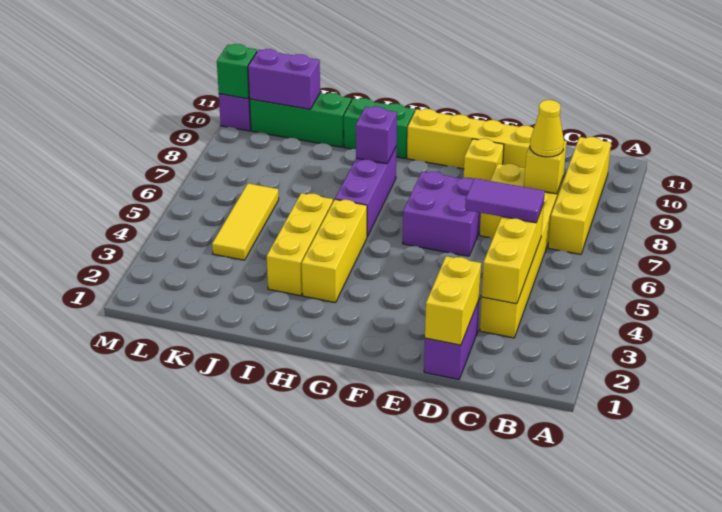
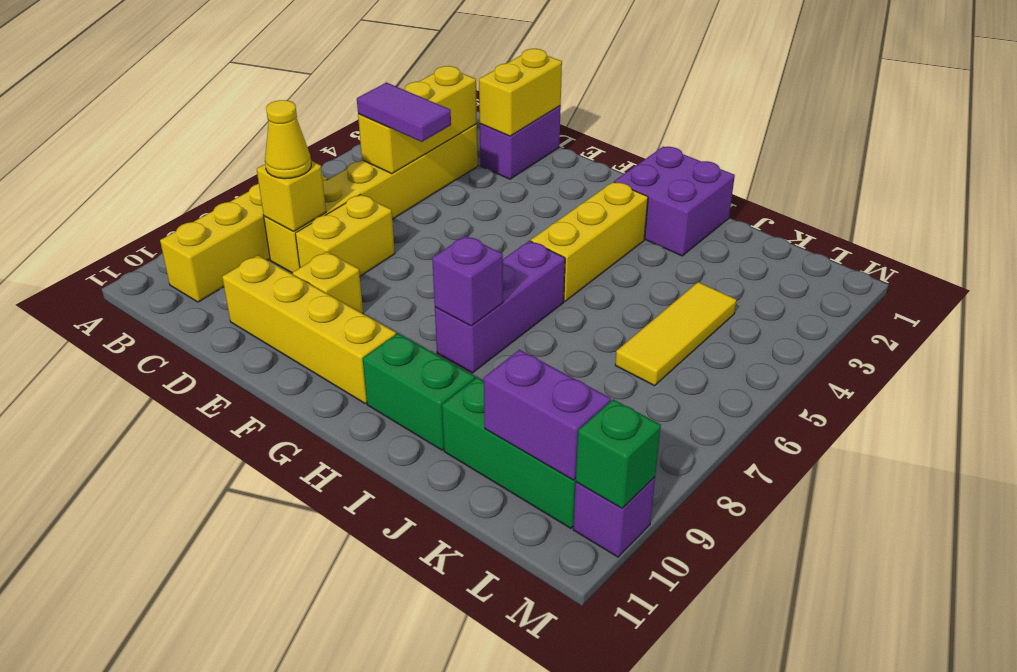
purple 2x2 brick [403,171,481,256] -> purple 2x2 brick moved to [614,147,735,256]
yellow 1x3 brick [267,193,333,296] -> none

